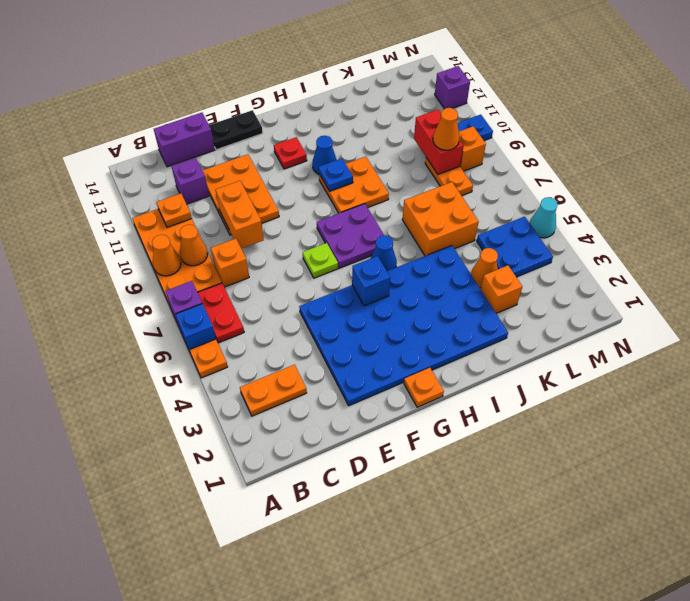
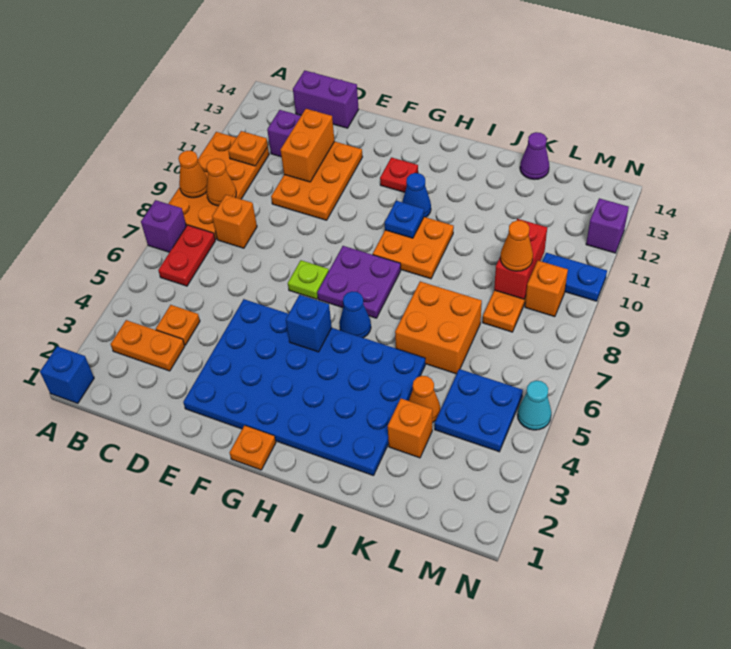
orange 1x1 plate [190,339,228,378] -> orange 1x1 plate moved to [156,305,200,345]
blue 1x1 brick [176,304,216,351] -> blue 1x1 brick moved to [40,346,94,403]
orange 1x2 brick [216,181,264,249] -> orange 1x2 brick moved to [281,109,334,182]
black 1x2 plate [209,110,263,150] -> none
none -> purple 1x1 cone [520,132,549,179]

